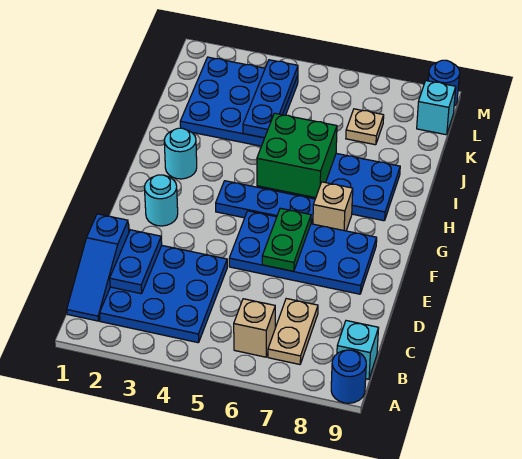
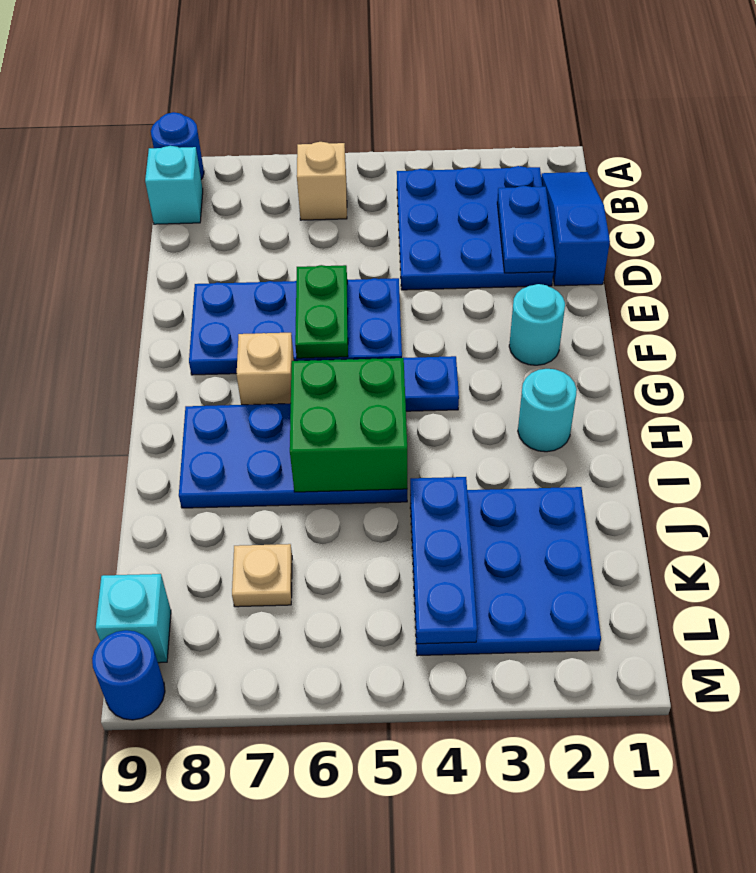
tan 1x2 plate [268,299,318,364] -> none

